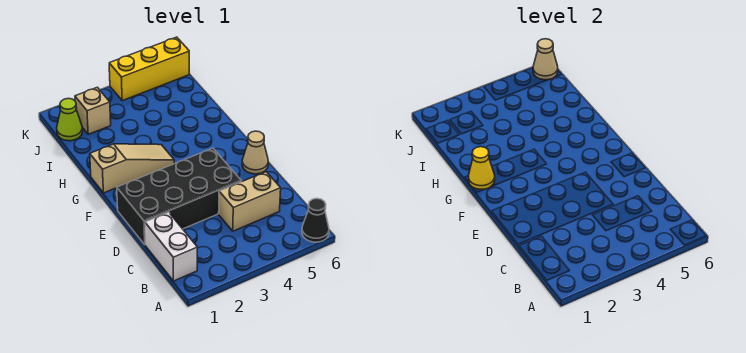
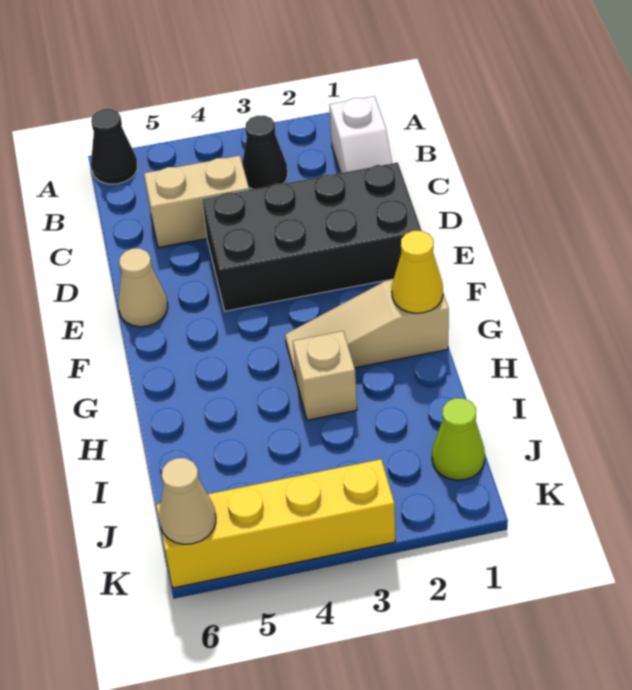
white 1x2 brick [145,212,197,281] -> white 1x2 slope [330,96,392,173]
none -> black 1x1 cone [242,116,288,189]
tan 1x1 brick [75,87,111,134] -> tan 1x1 brick moved to [293,331,357,420]
yellow 1x3 brick [109,37,189,101] -> yellow 1x4 brick [156,459,395,588]

